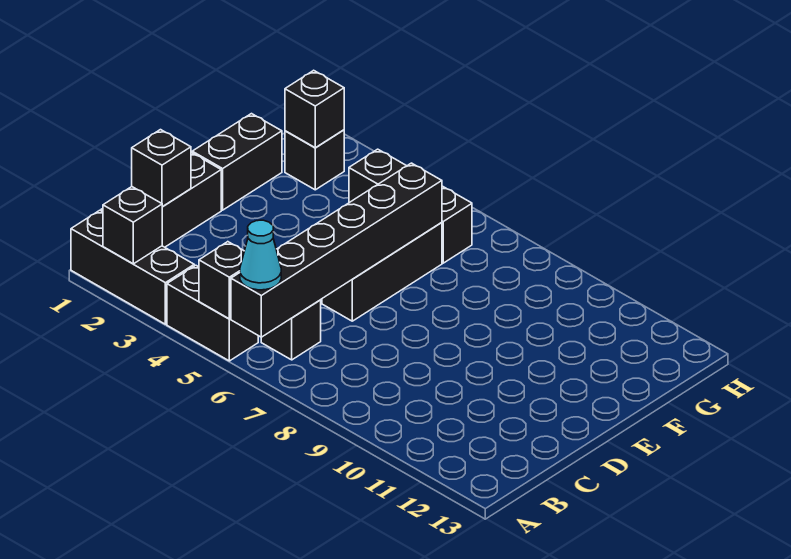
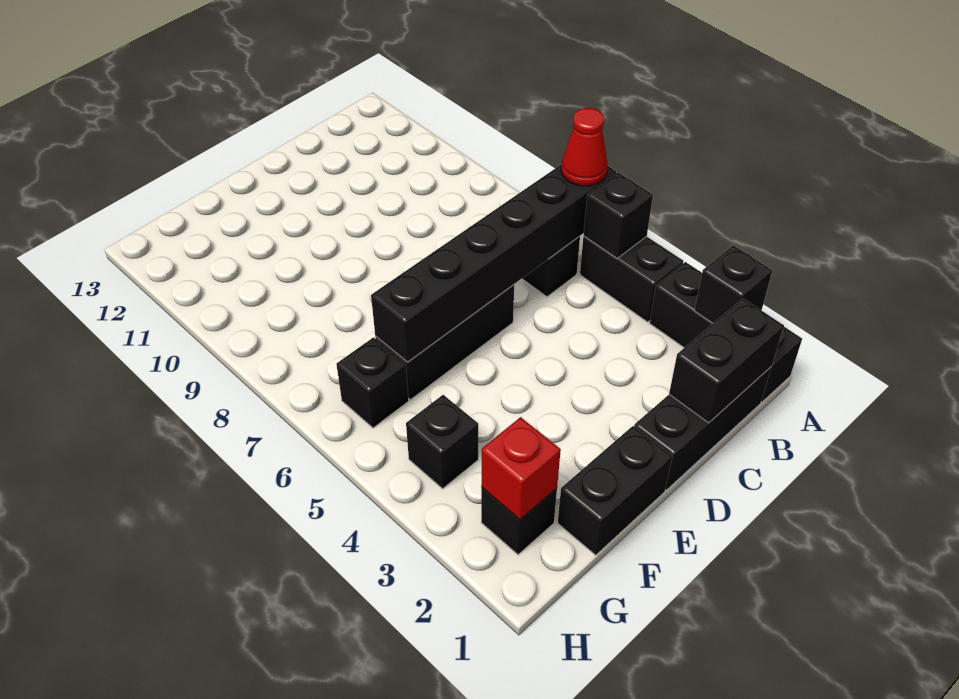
cyan 1x1 cone [240,220,281,290] -> red 1x1 cone [561,108,608,186]
black 1x1 brick [132,130,191,207] -> black 1x2 brick [669,299,784,423]
black 1x1 brick [285,70,344,148] -> red 1x1 brick [481,417,561,520]

